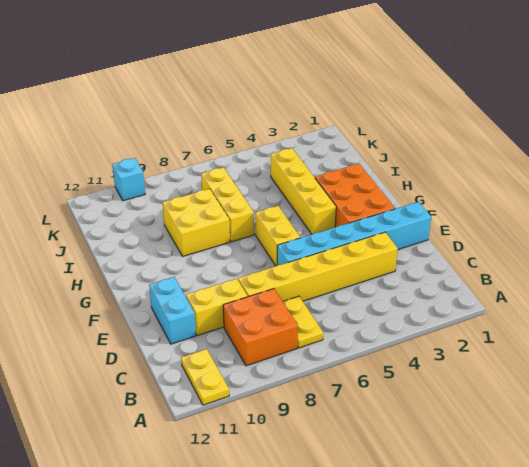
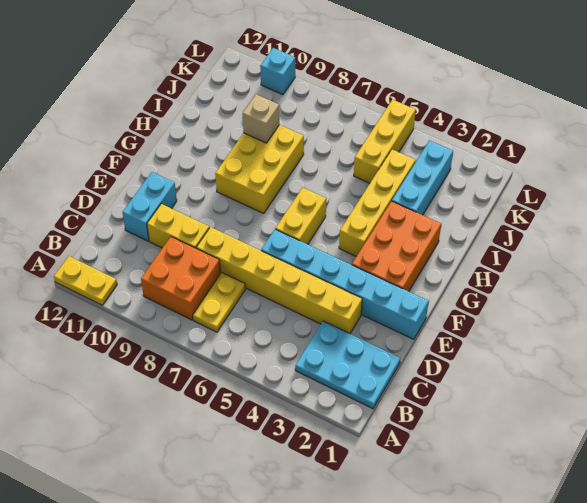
yellow 1x2 plate [181,349,229,405] -> yellow 1x2 plate turned to [54,256,117,305]
none -> cyan 2x3 plate [295,321,400,409]
yellow 1x3 brick [201,167,254,242] -> yellow 1x3 brick moved to [354,100,416,183]
yellow 2x2 brick [163,189,230,256] -> yellow 2x3 brick [215,125,304,213]
none -> cyan 1x3 brick [392,141,453,215]
none -> tan 1x1 brick [243,94,279,143]

